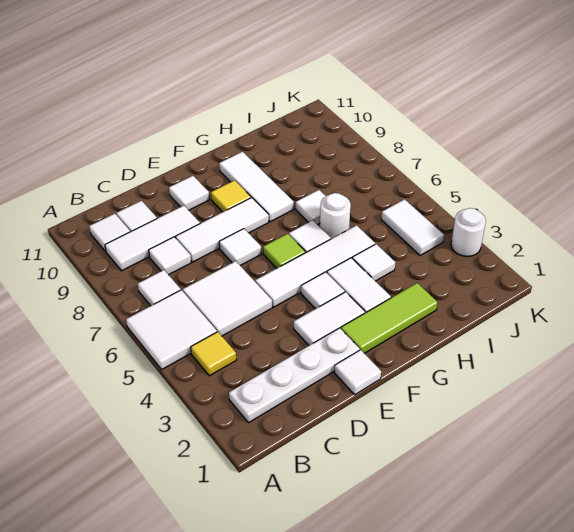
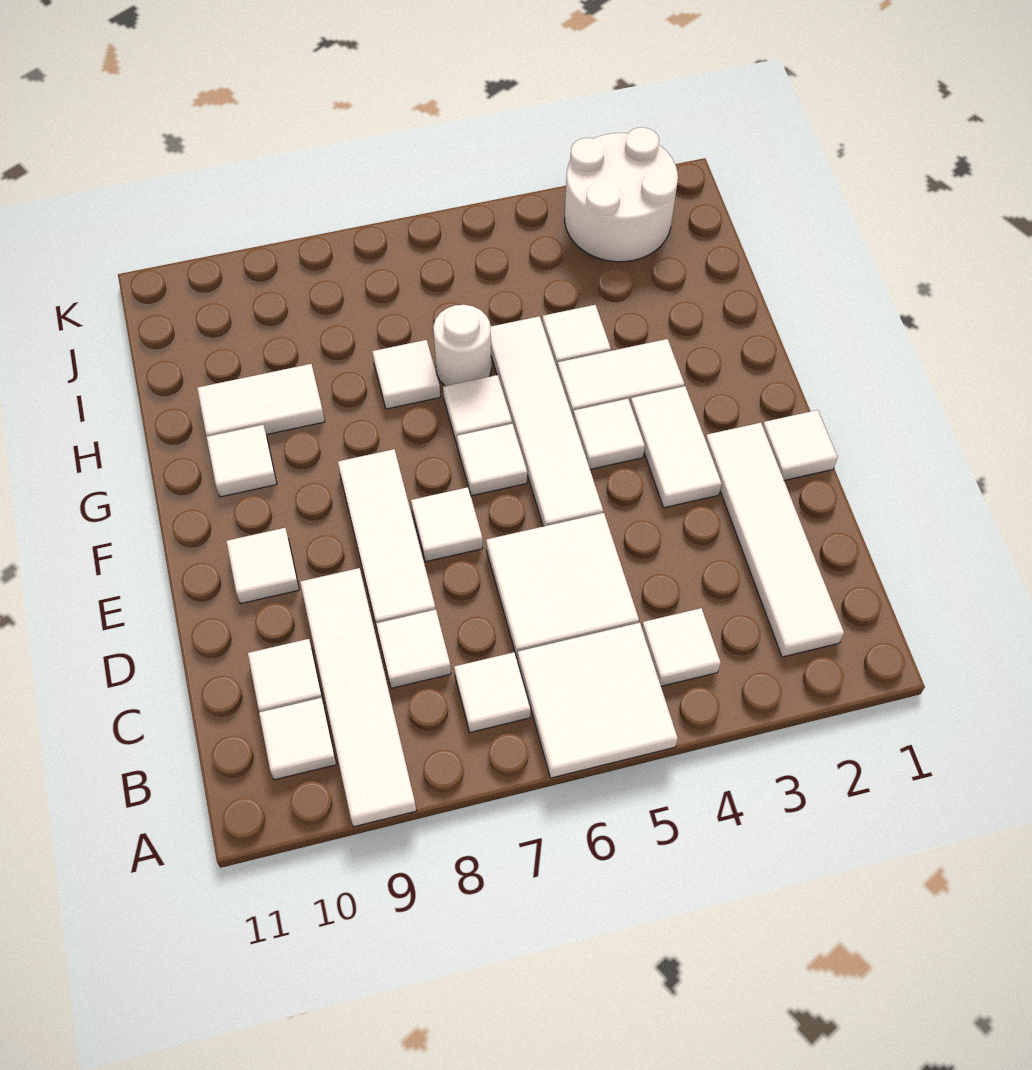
white 1x4 plate [229,328,360,423] -> white 1x4 tile [705,423,844,657]
yellow 1x1 tile [191,332,236,376] -> white 1x1 tile [642,608,721,686]
white 1x3 tile [105,206,200,271] -> white 1x4 tile [300,568,416,827]
lime 1x3 tile [341,283,438,353] -> none
lime 1x1 tile [263,234,306,268] -> white 1x1 tile [457,424,527,496]
yellow 1x1 tile [211,180,251,212] -> none
white 1x3 tile [219,152,294,222] -> white 1x1 tile [207,425,277,497]
white 1x2 tile [381,199,444,255] -> white 1x2 tile moved to [197,364,325,436]
white 1x1 round brick [451,208,486,256] -> white 2x2 round brick [565,127,678,262]

